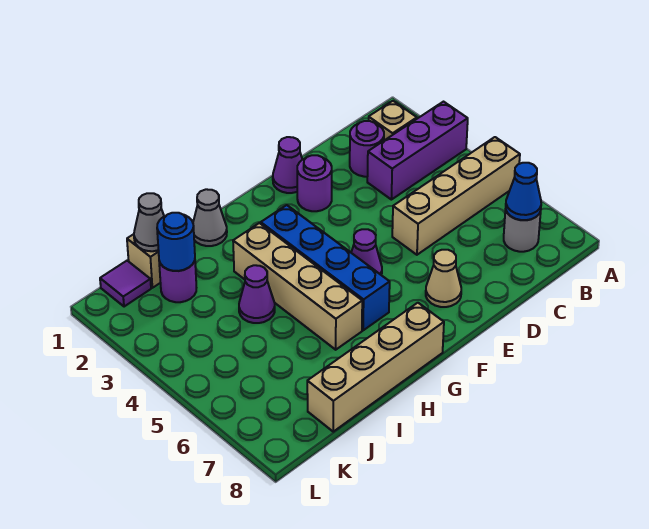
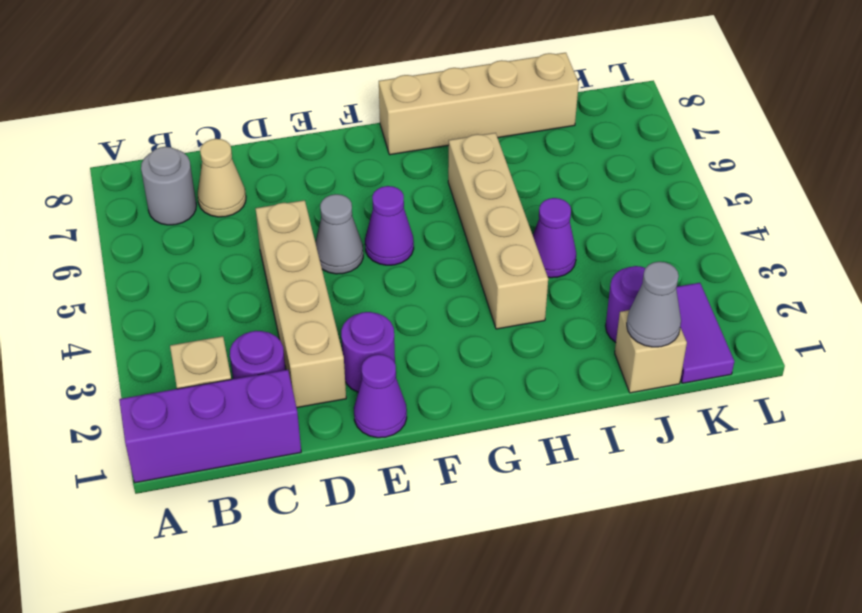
purple 1x3 brick [367,102,468,200] -> purple 1x3 brick moved to [119,370,301,483]
tan 1x4 brick [392,137,520,255] -> tan 1x4 brick turned to [255,200,346,408]
blue 1x1 cone [506,163,541,220] -> none
tan 1x1 cone [426,250,461,307] -> tan 1x1 cone moved to [198,139,246,217]
blue 1x4 brick [261,205,390,330] -> none
grey 1x1 cone [193,189,227,246] -> grey 1x1 cone moved to [315,194,363,274]
blue 1x1 round brick [157,213,195,271] -> none
purple 1x1 tile [100,261,151,307] -> purple 1x2 tile [676,283,734,383]

